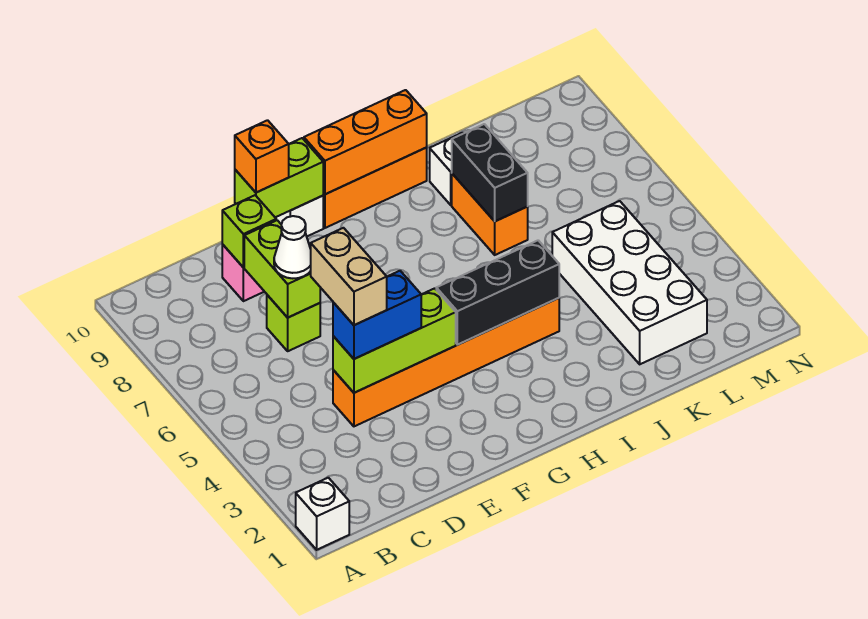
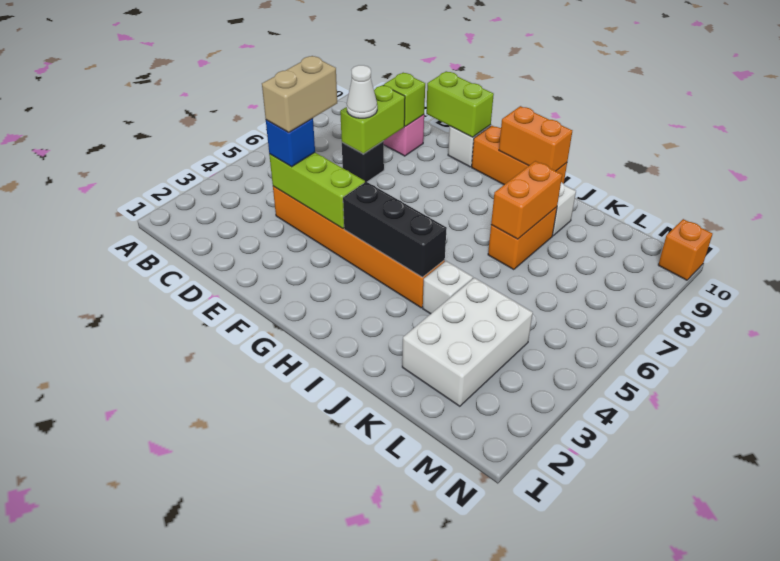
white 1x1 brick [296,478,349,550] -> white 1x1 brick moved to [423,261,473,314]
blue 1x2 brick [333,271,421,359] -> blue 1x1 brick [266,118,315,167]
lime 1x1 brick [267,295,320,351] -> black 1x1 brick [342,141,384,182]
orange 1x1 brick [235,120,289,193] -> orange 1x1 brick moved to [658,219,712,280]
orange 1x3 brick [304,90,427,194] -> orange 1x2 brick [499,106,572,171]
black 1x2 brick [452,124,528,221] -> orange 1x2 brick [491,161,562,239]
white 2x4 brick [552,201,707,364] -> white 2x3 brick [402,278,533,406]

